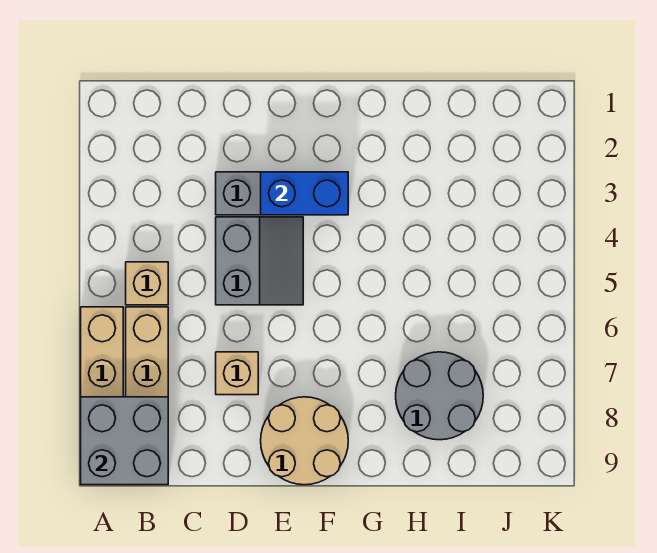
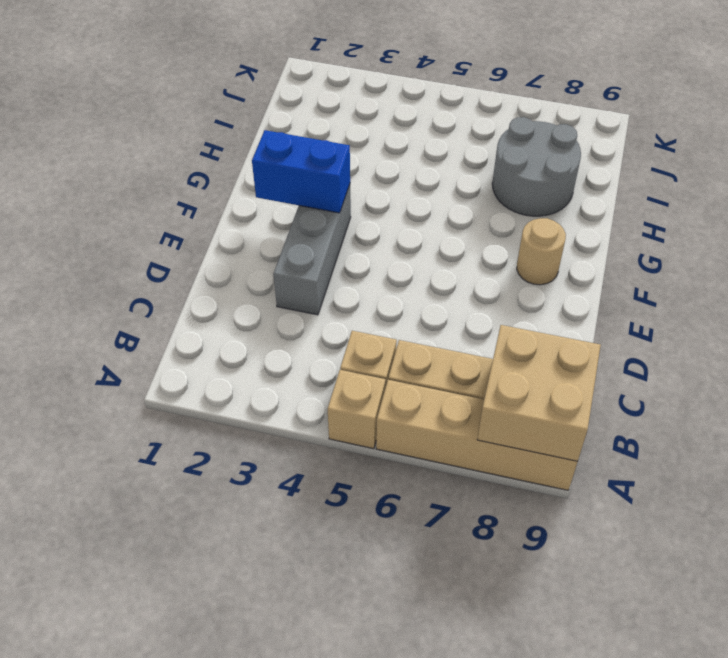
grey 2x2 brick [81,397,168,485] -> tan 2x2 brick [477,325,601,461]
grey 2x2 slope [216,217,303,305] -> none
tan 1x1 brick [216,352,258,395] -> tan 1x1 brick moved to [328,370,385,449]
blue 1x2 brick [261,172,348,215] -> blue 1x2 brick turned to [252,130,350,213]
tan 2x2 round brick [261,397,348,485] -> tan 1x1 round brick [517,218,566,285]

